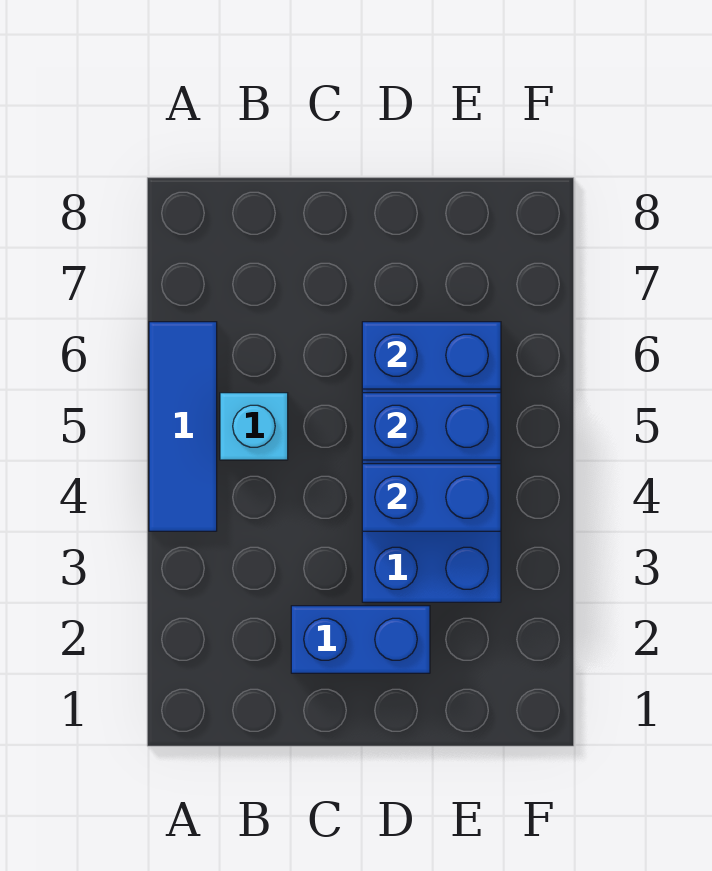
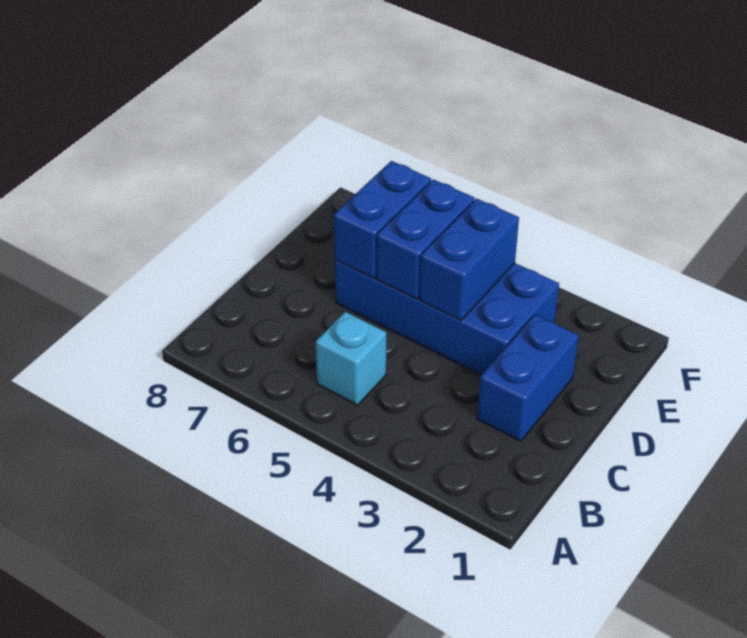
blue 1x3 tile [149,322,217,531] -> none

